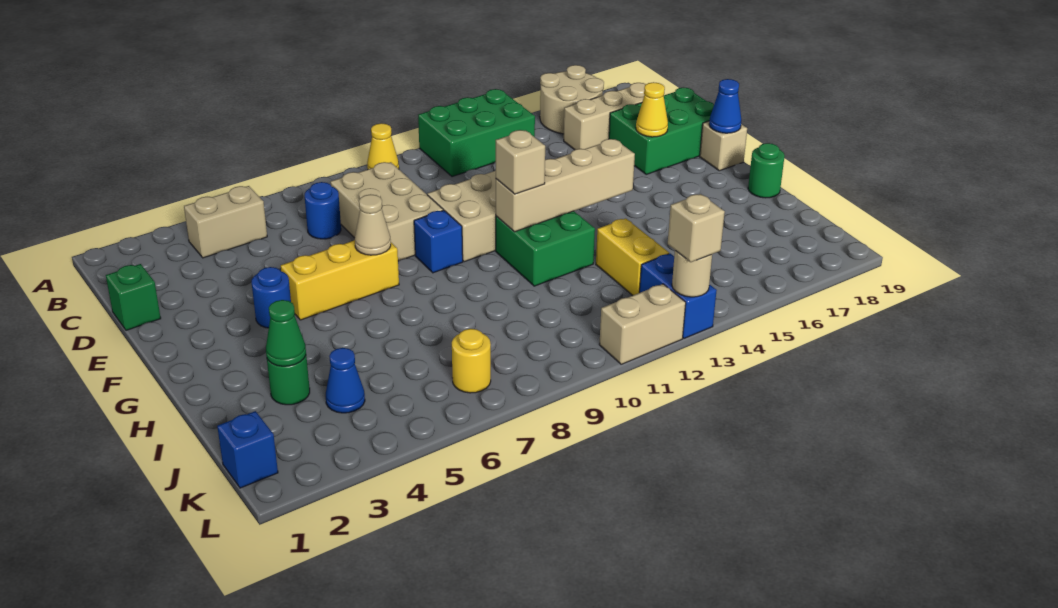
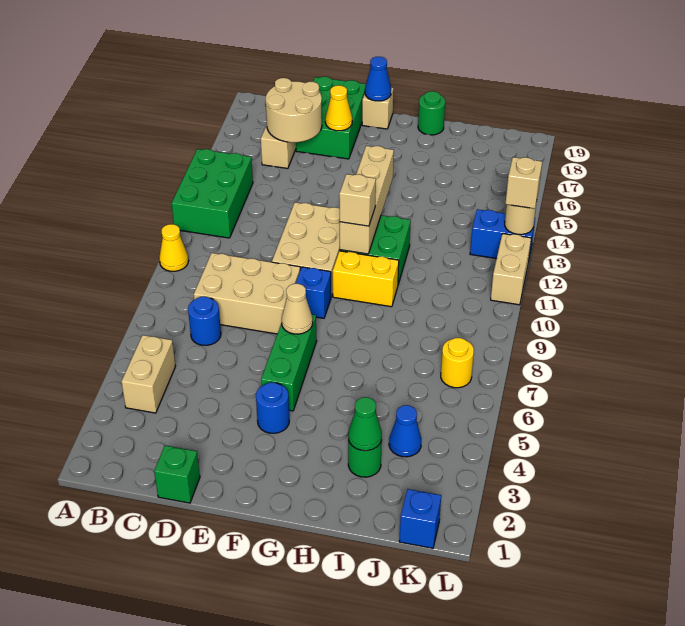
tan 2x2 round brick [540,65,604,134] -> tan 2x2 round brick moved to [266,78,322,142]
yellow 1x3 brick [281,240,399,320] -> green 1x3 brick [261,315,317,411]
yellow 1x2 brick [596,218,669,295] -> yellow 1x2 brick moved to [333,251,399,307]

